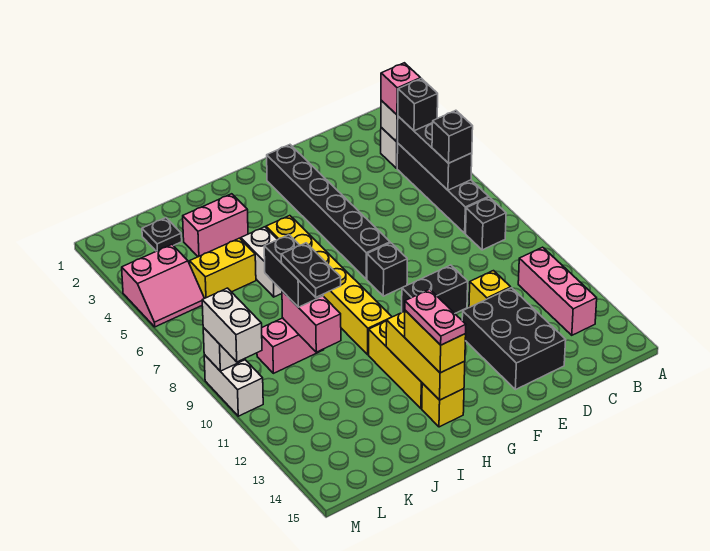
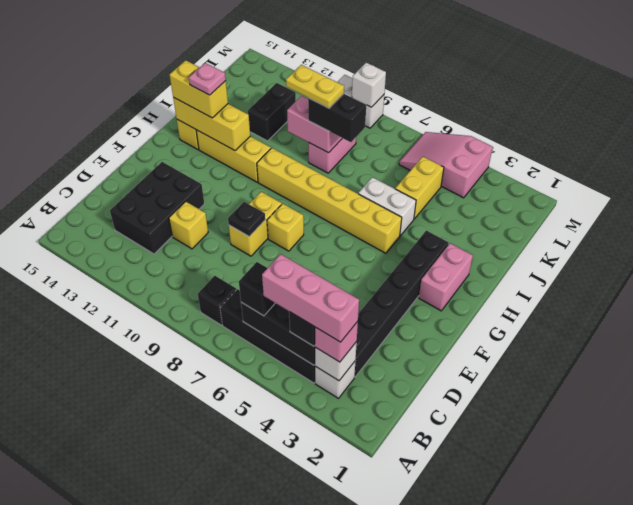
pink 1x3 brick [518,247,597,335] -> pink 1x3 brick moved to [262,254,359,342]
black 2x3 brick [462,288,566,390] -> black 2x3 brick turned to [110,162,204,254]
none -> yellow 1x2 brick [229,192,282,256]
black 1x2 brick [402,265,468,313] -> black 1x2 brick moved to [248,83,296,141]
black 1x6 brick [267,145,390,279] -> black 1x6 brick turned to [355,230,449,377]
black 1x1 brick [367,243,407,296] -> yellow 1x1 brick [267,204,304,251]
pink 1x2 plate [405,289,466,345] -> pink 1x1 plate [189,63,226,95]
pink 1x2 brick [183,194,248,257] -> pink 1x2 brick moved to [419,243,473,311]
black 1x2 plate [281,243,341,297] -> yellow 1x2 plate [286,65,344,108]
black 1x1 plate [142,218,182,251] -> black 1x1 plate moved to [228,202,265,237]
pink 2x2 slope [122,245,204,327] -> pink 2x3 slope [399,132,493,198]
white 1x2 brick [202,288,262,362] -> none

